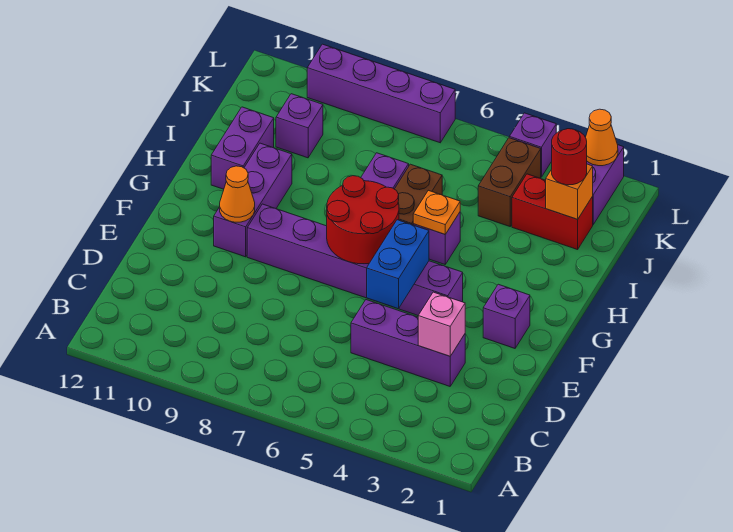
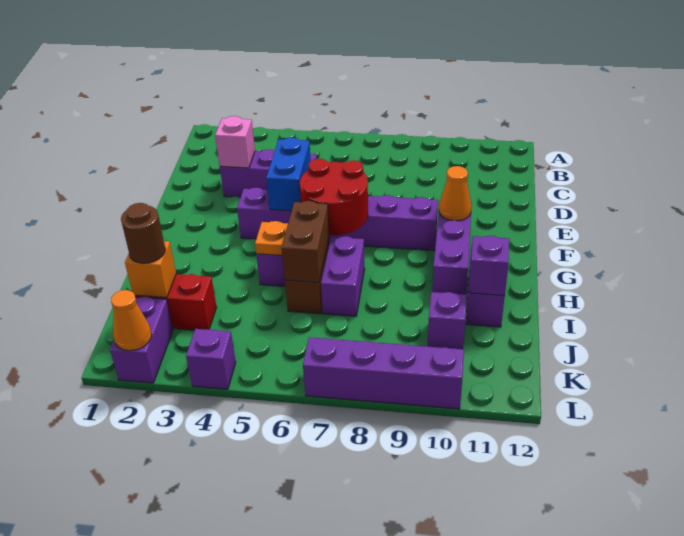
purple 1x1 brick [483,284,530,348] -> purple 1x1 brick moved to [469,236,509,296]
red 1x1 round brick [552,129,587,185] -> brown 1x1 round brick [121,203,165,263]
brown 1x2 brick [478,138,541,226] -> brown 1x2 brick moved to [282,201,329,283]

